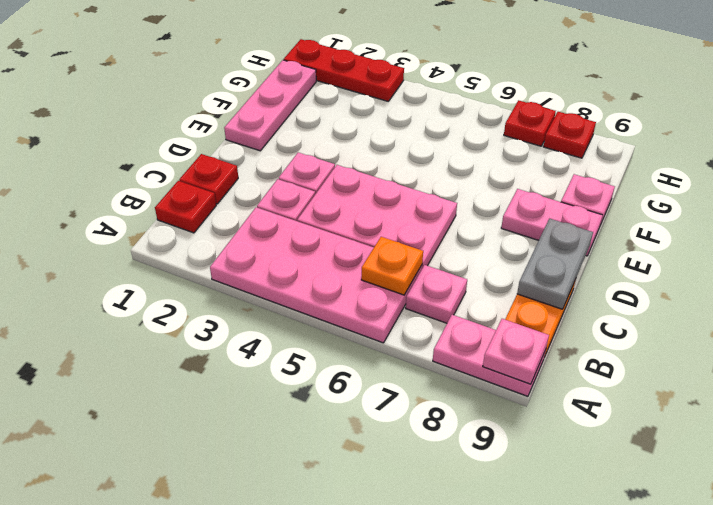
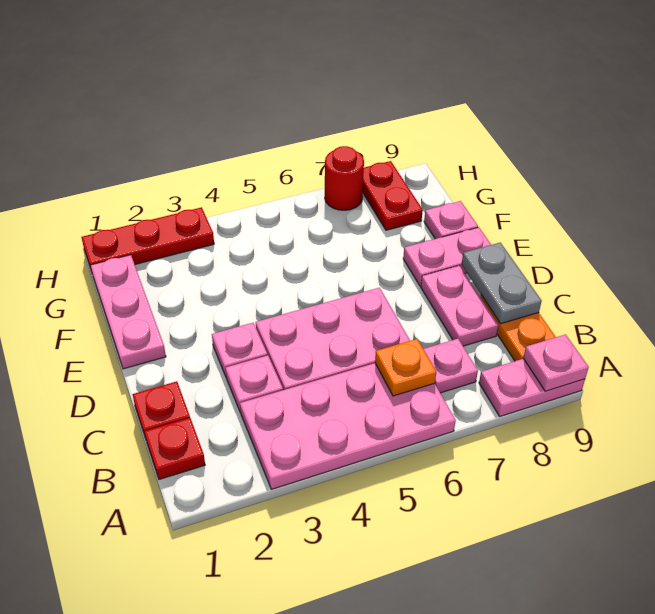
none -> pink 1x2 plate [421,266,498,346]
red 1x1 plate [504,100,556,146] -> red 1x1 round brick [325,146,364,210]
red 1x1 plate [543,112,596,158] -> red 1x2 plate [363,161,423,230]

